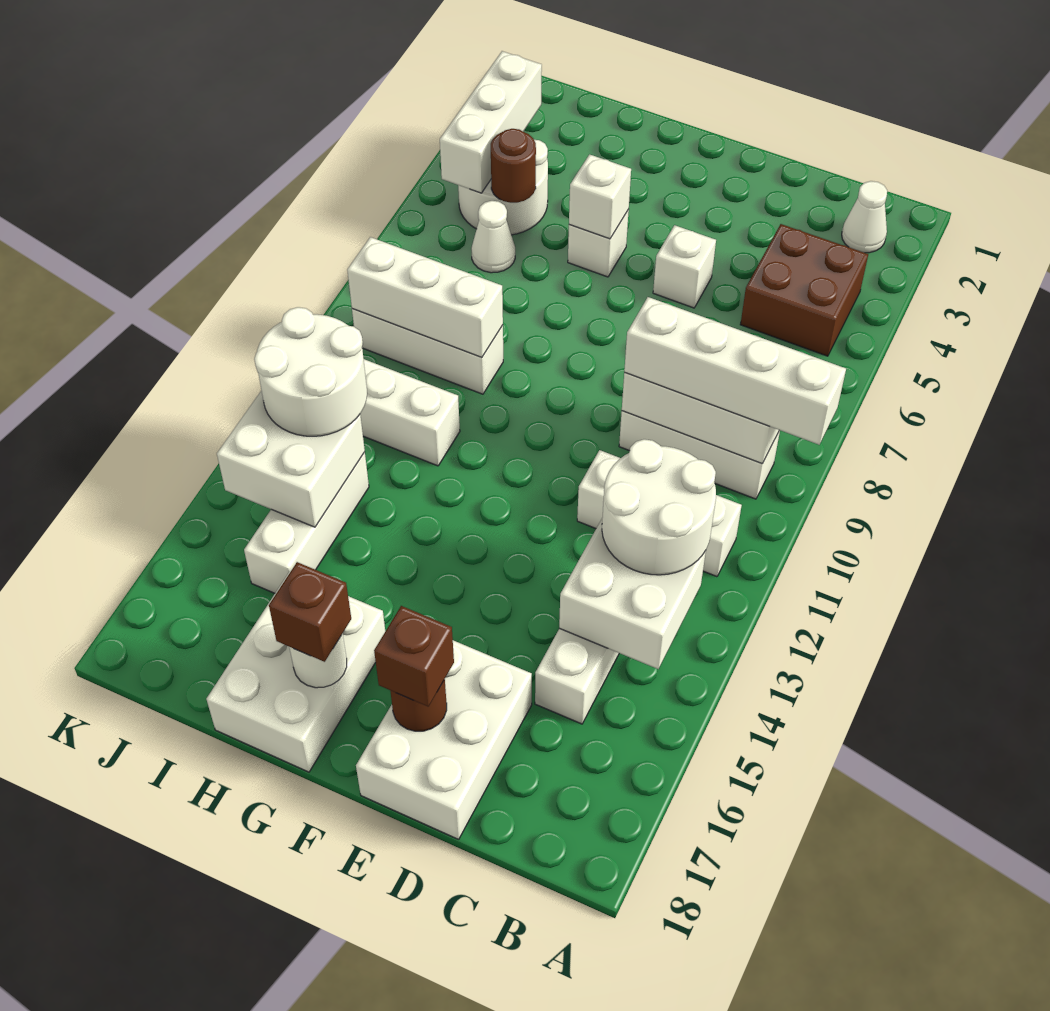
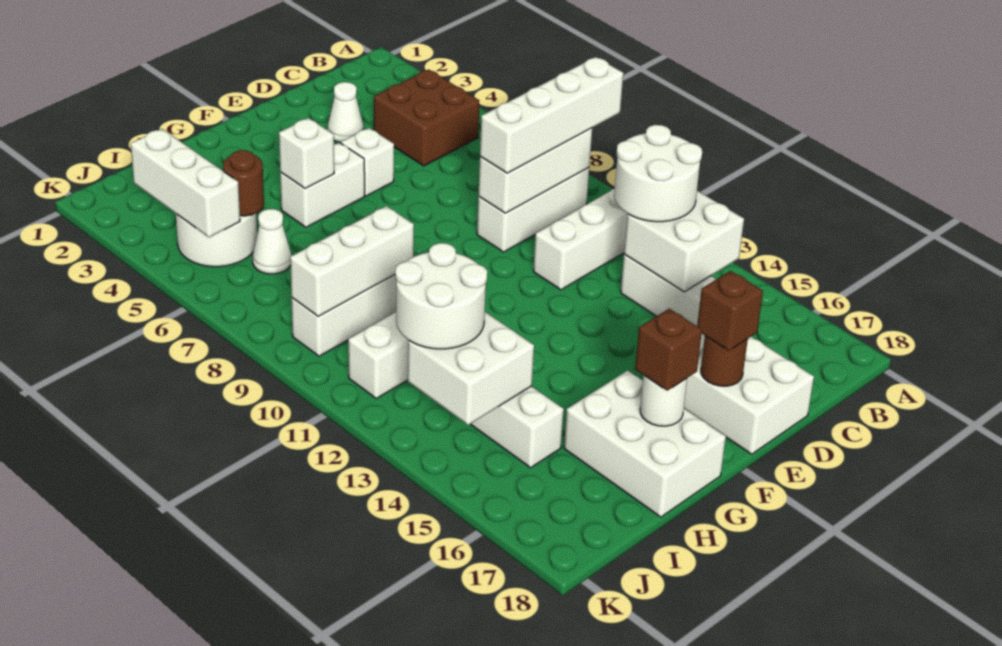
white 1x1 cone [842,181,887,253] -> white 1x1 cone moved to [328,82,364,143]
white 1x1 brick [568,210,629,277] -> white 1x2 brick [280,142,365,227]

